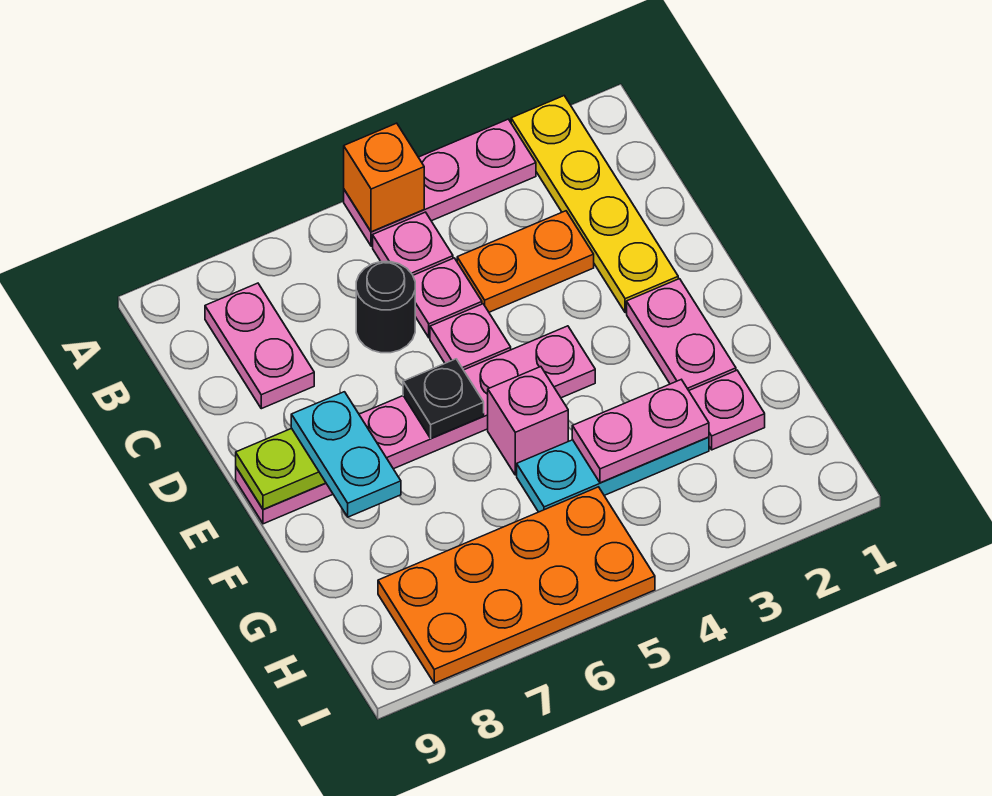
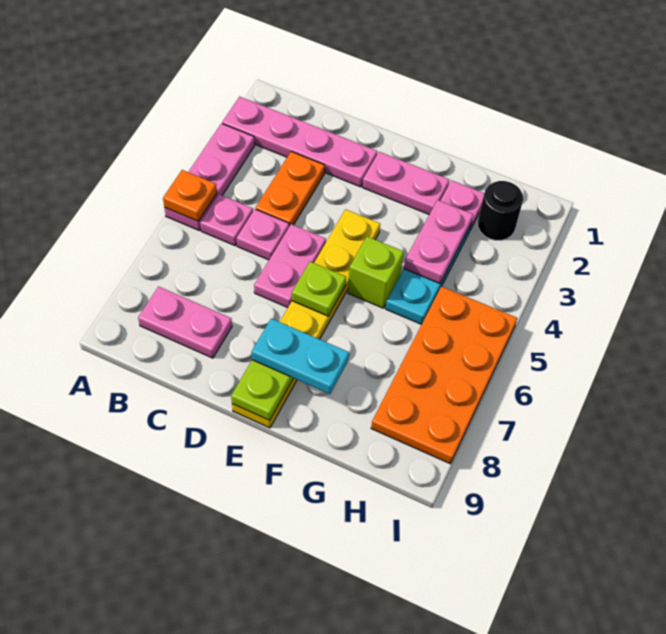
yellow 1x4 plate [511,96,678,313] -> pink 1x4 plate [222,97,377,187]
orange 1x1 brick [344,123,424,232] -> orange 1x1 plate [163,170,217,221]
black 1x1 round brick [356,262,415,353] -> black 1x1 round brick moved to [478,181,523,240]
pink 1x1 plate [430,304,511,370] -> pink 1x2 plate [254,224,326,308]
pink 1x6 plate [236,326,595,524] -> yellow 1x6 plate [232,209,380,428]
black 1x1 plate [403,359,484,438] -> lime 1x1 plate [292,262,346,316]
pink 1x1 brick [488,367,568,475] -> lime 1x1 brick [348,237,403,308]

